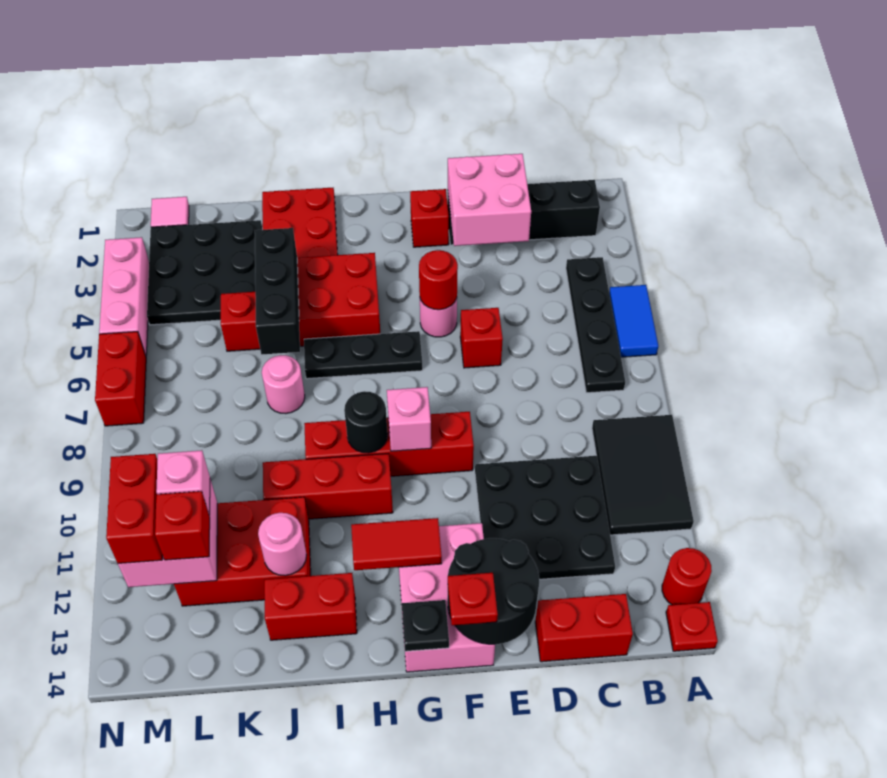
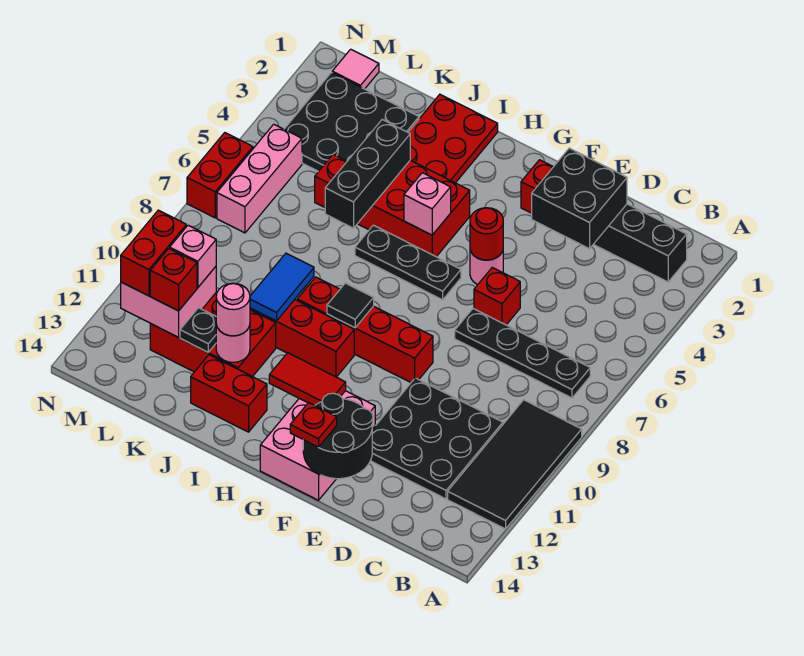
blue 1x2 tile [609,285,658,357] -> blue 1x2 tile moved to [250,253,314,321]
black 2x3 tile [592,415,694,535] -> black 2x4 tile [448,400,582,529]
red 1x1 round brick [662,548,712,605] -> none
red 1x1 plate [666,602,718,651] -> none
black 1x4 plate [566,257,625,393] -> black 1x4 plate turned to [455,309,590,398]
red 1x2 brick [535,594,633,662] -> none
pink 2x2 brick [448,154,531,246] -> black 2x2 brick [532,148,627,249]
pink 1x1 brick [387,387,431,451] -> pink 1x1 brick moved to [404,173,451,235]
black 1x1 plate [402,600,449,651] -> black 1x1 plate moved to [180,308,216,352]
black 1x1 round brick [344,391,388,453] -> black 1x1 tile [327,283,374,328]
pink 1x1 round brick [262,355,305,414] -> pink 1x1 round brick moved to [216,283,250,336]
pink 1x3 brick [99,237,149,356] -> pink 1x3 brick moved to [217,124,302,233]

